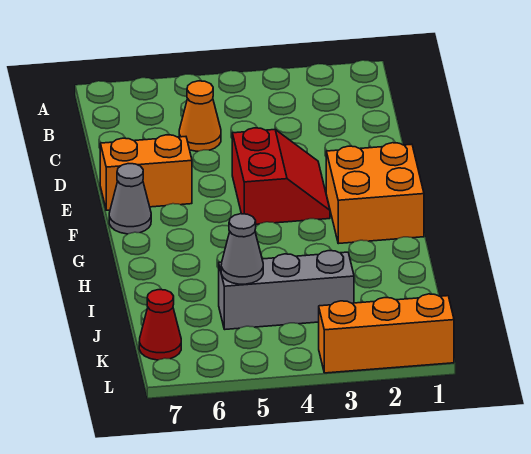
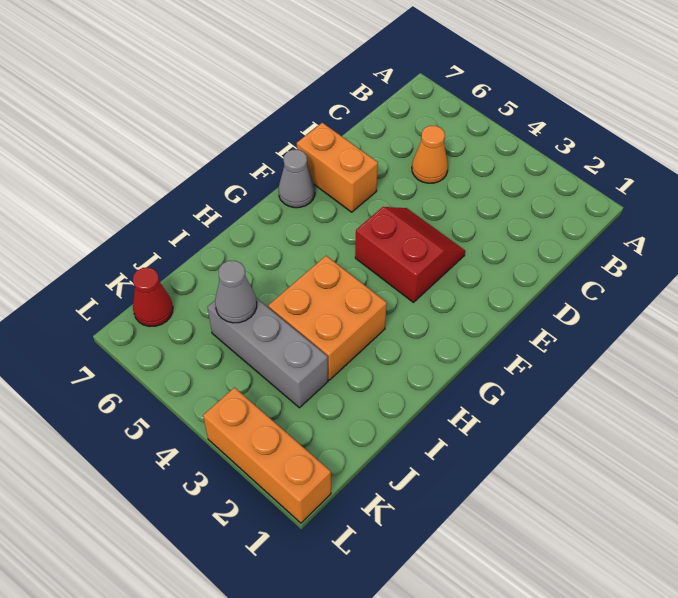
red 2x2 slope [232,128,330,224] -> red 2x2 slope turned to [355,207,465,302]
orange 2x2 brick [326,143,424,244] -> orange 2x2 brick moved to [268,256,387,380]

